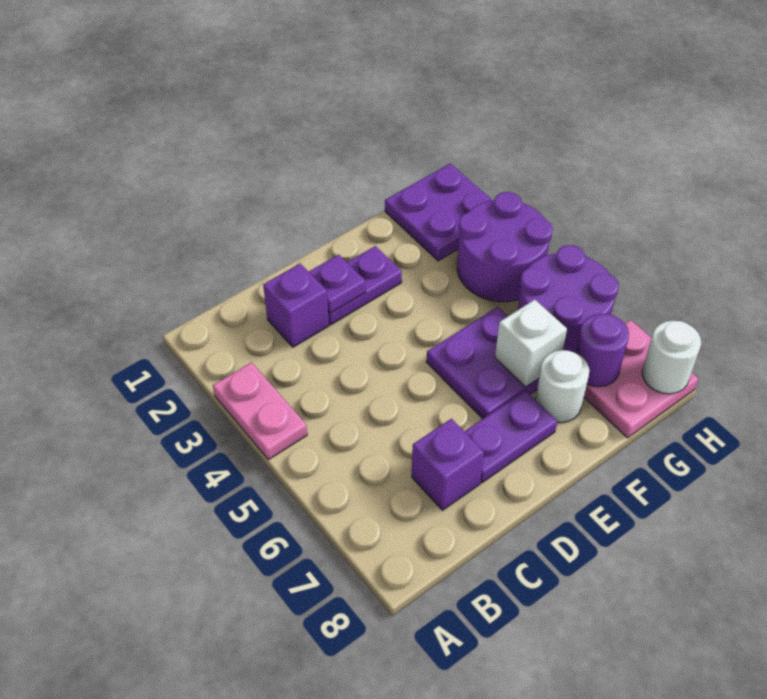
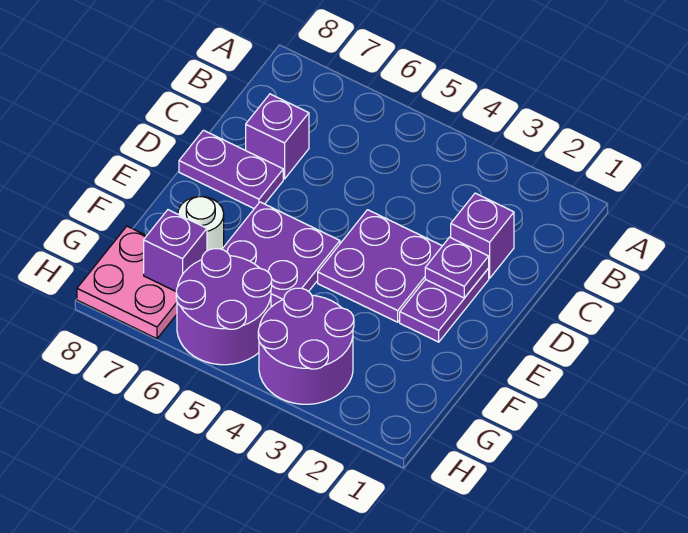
pink 1x2 plate [213,362,307,460] -> none
purple 1x2 plate [464,391,557,483] -> purple 1x2 plate turned to [179,130,283,209]
white 1x1 brick [495,300,567,387] -> none
purple 2x2 plate [385,164,492,261] -> purple 2x2 plate moved to [318,210,442,322]
purple 1x1 round brick [576,314,629,387] -> purple 1x1 brick [144,210,207,291]
white 1x1 round brick [642,321,701,394] -> none

